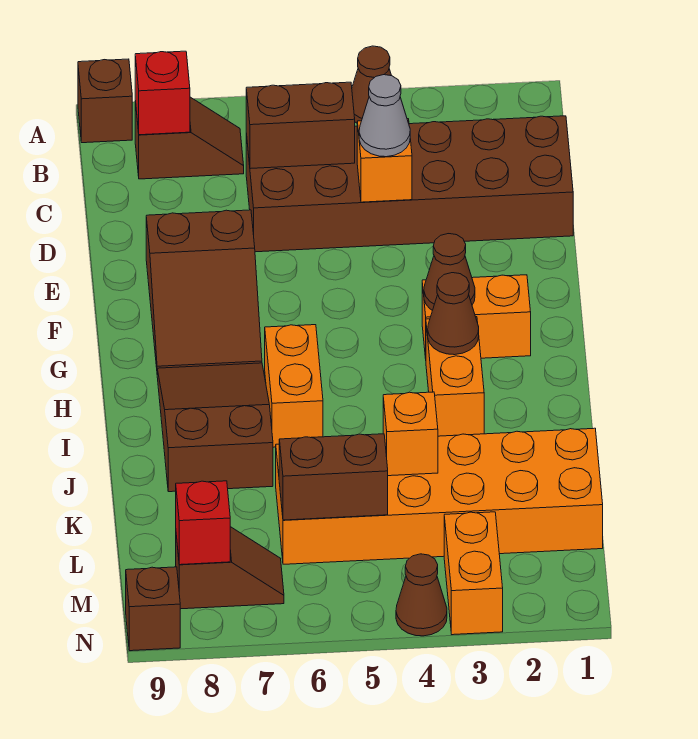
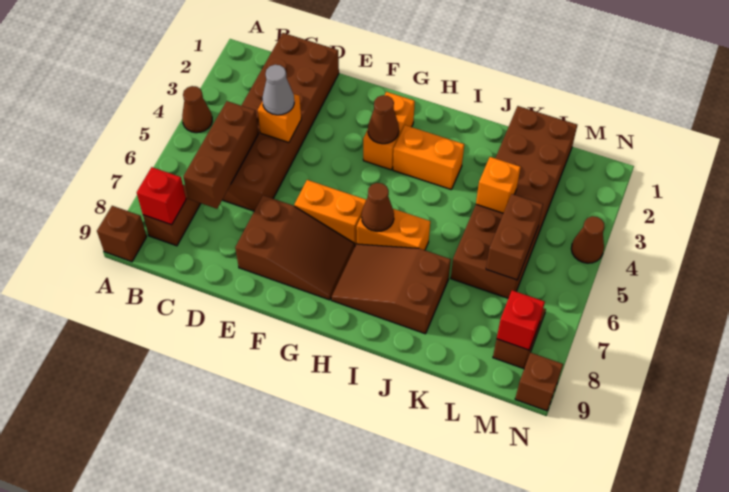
brown 1x2 brick [246,82,355,169] -> brown 1x3 brick [183,101,258,209]
brown 1x1 cone [428,273,479,355] -> brown 1x1 cone moved to [362,183,394,231]
orange 2x6 brick [276,428,603,564] -> brown 2x6 brick [451,106,577,298]
orange 1x2 brick [444,512,503,635] -> orange 1x2 brick moved to [294,180,366,246]

